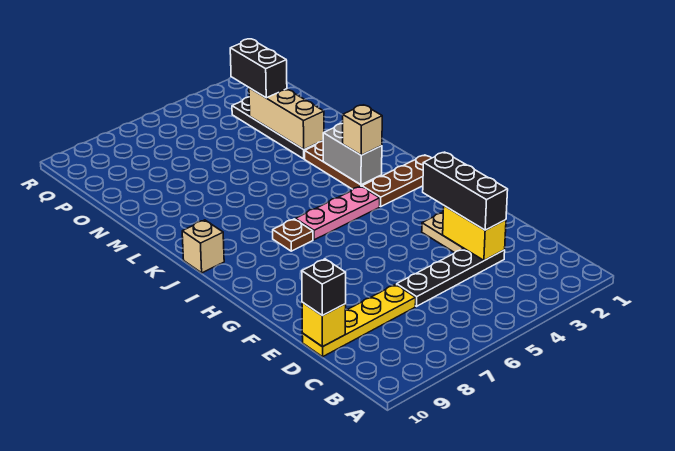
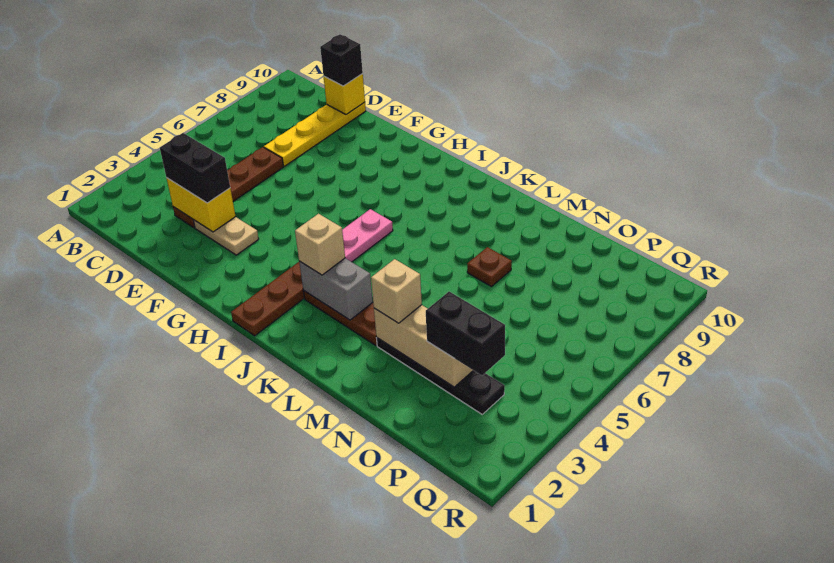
black 1x4 plate [397,248,505,306] -> brown 1x4 plate [173,147,283,228]
black 1x3 brick [423,152,508,230] -> black 1x2 brick [160,133,230,203]
brown 1x1 plate [273,219,313,251] -> brown 1x1 plate moved to [467,247,512,286]
tan 1x1 brick [182,220,224,273] -> tan 1x1 brick moved to [371,259,422,323]

